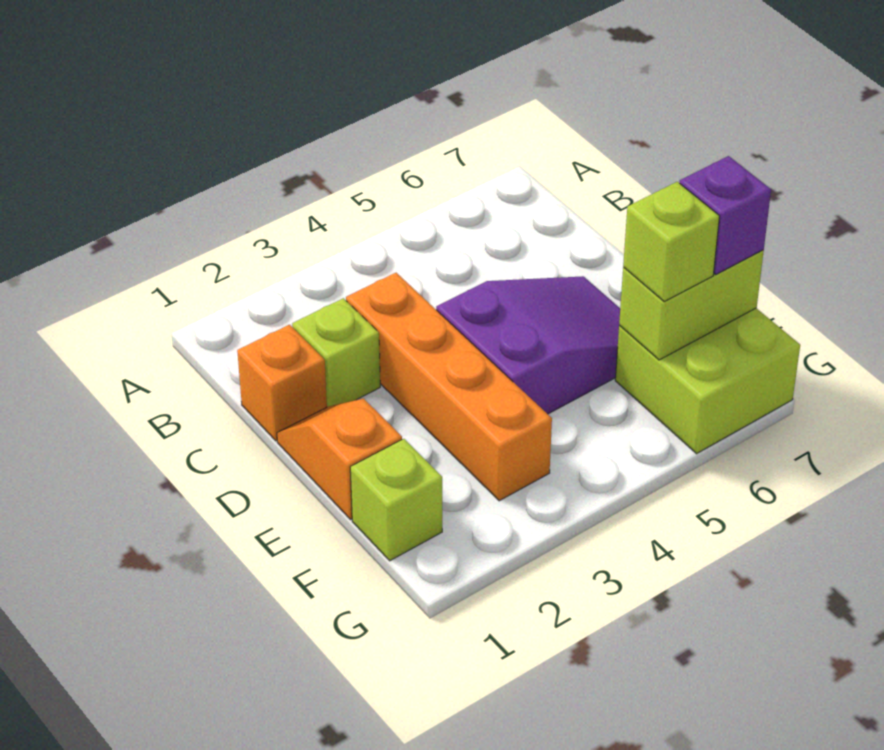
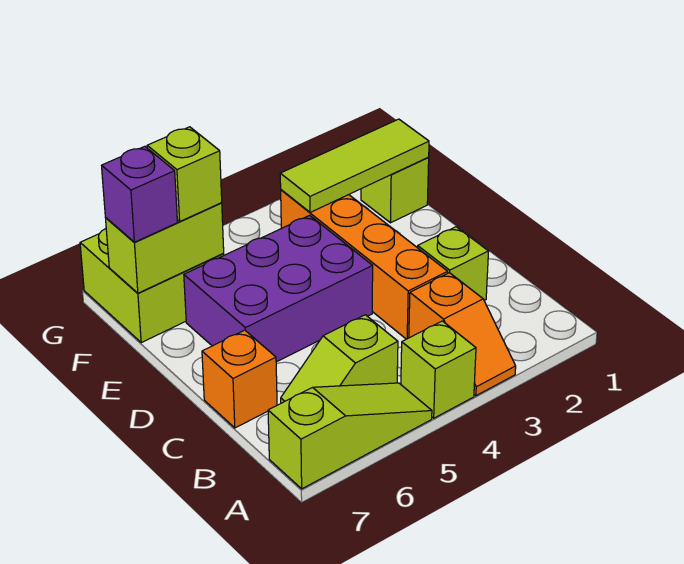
none -> lime 1x1 brick [401,321,476,418]
none -> lime 1x3 slope [268,383,432,489]
none -> lime 1x2 slope [281,315,398,403]
orange 1x1 brick [237,325,327,441] -> orange 1x1 brick moved to [202,330,277,428]
orange 1x2 slope [277,398,402,519] -> orange 1x2 slope moved to [409,273,516,396]
purple 2x3 slope [436,276,620,414] -> purple 2x3 brick [184,215,373,362]
none -> lime 1x3 tile [280,119,429,212]

